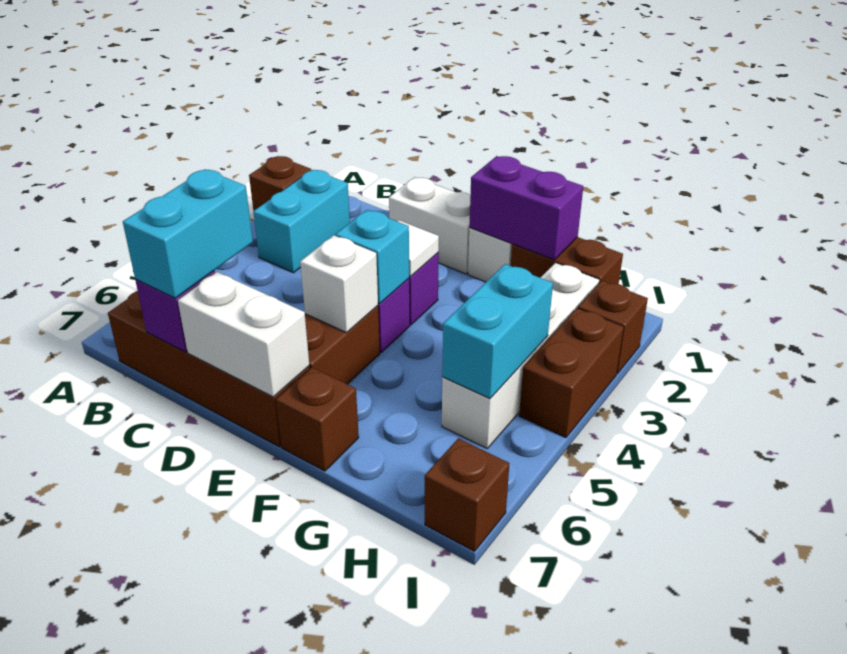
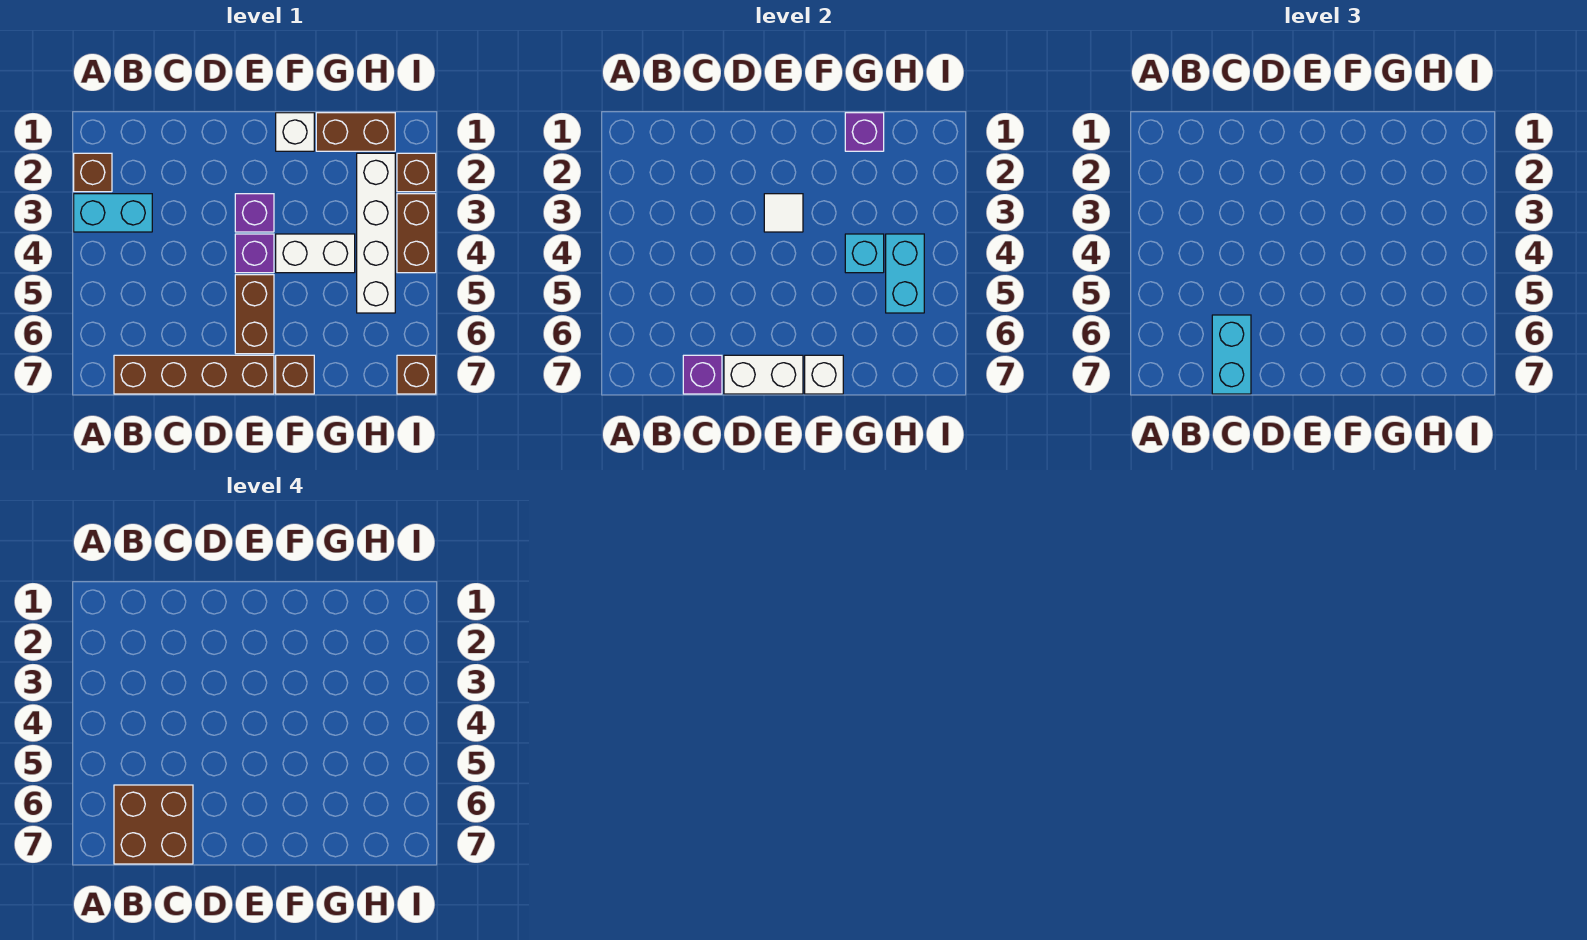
cyan 1x2 brick [253,170,350,273] -> cyan 1x2 brick turned to [74,194,152,232]
none -> brown 2x2 brick [114,785,193,864]
white 1x2 brick [389,177,471,274] -> white 1x2 brick moved to [276,234,355,273]
cyan 1x1 brick [335,210,409,304] -> cyan 1x1 brick moved to [845,234,884,273]
white 1x1 brick [300,235,378,333] -> white 1x1 brick moved to [805,355,843,394]
purple 1x2 brick [469,156,583,260] -> purple 1x1 brick [845,113,884,151]

